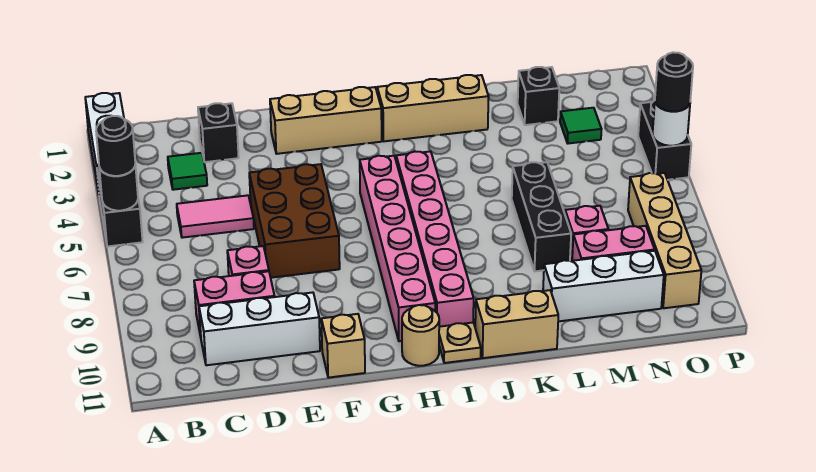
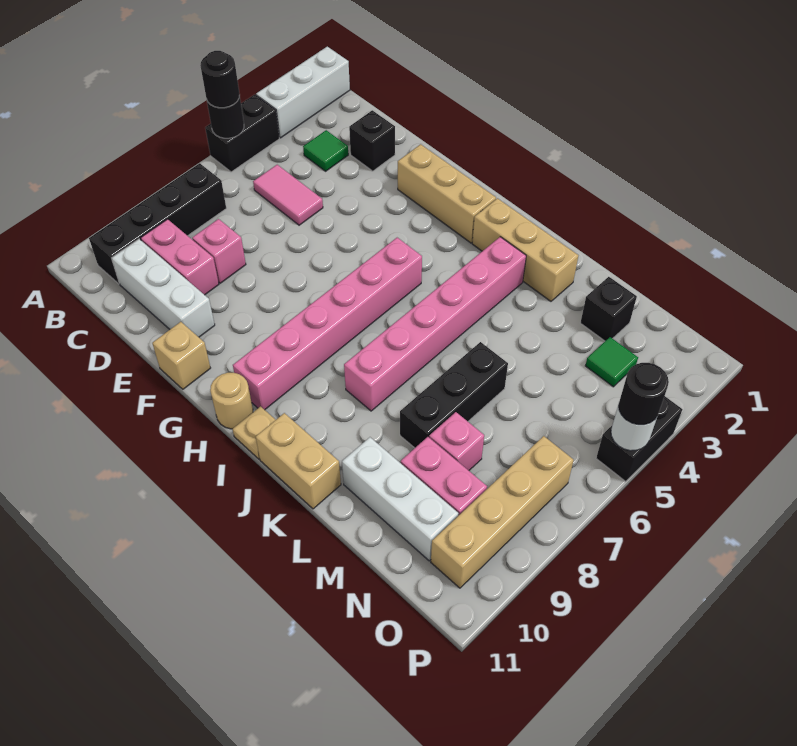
none -> black 1x4 brick [89,163,226,284]
brown 2x3 brick [249,164,340,278] -> none
pink 1x6 brick [396,151,474,327] -> pink 1x6 brick moved to [344,237,526,411]

